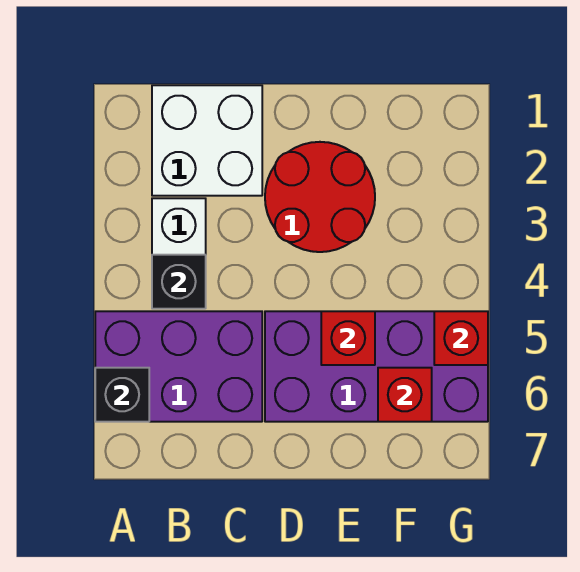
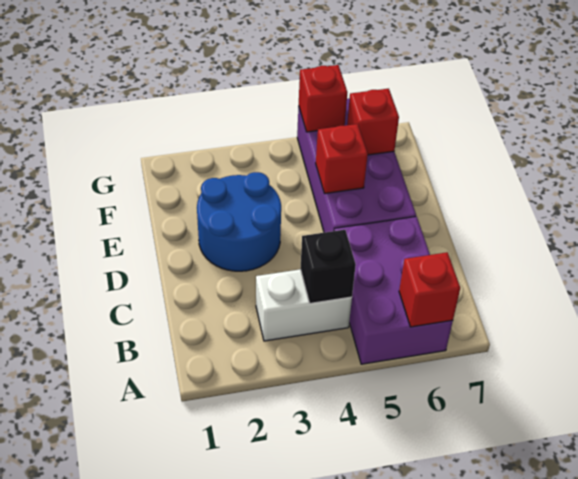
black 1x1 brick [95,368,149,422] -> red 1x1 brick [399,252,460,327]
white 2x2 brick [152,85,262,196] -> none
red 2x2 round brick [265,142,375,252] -> blue 2x2 round brick [197,172,281,271]

